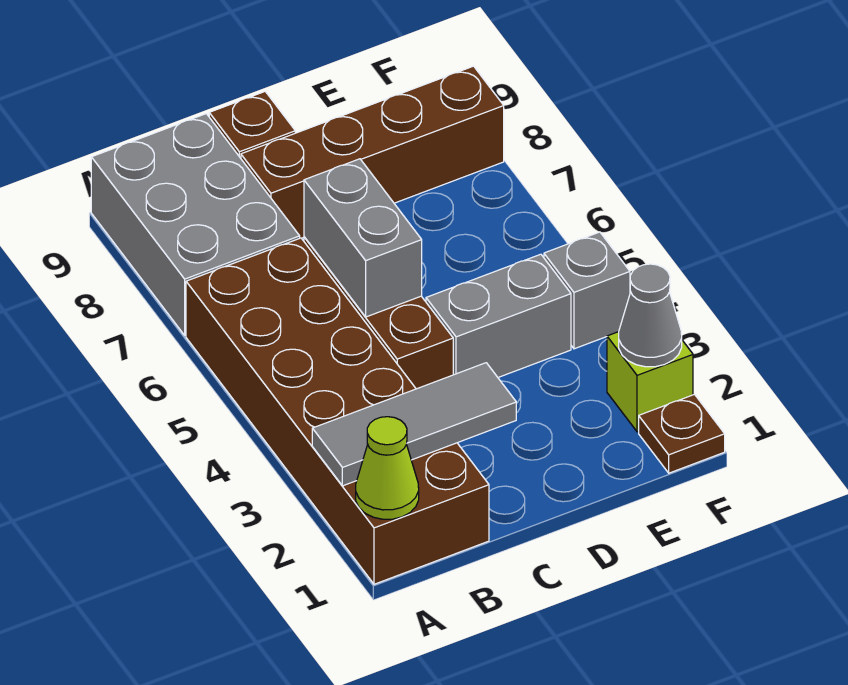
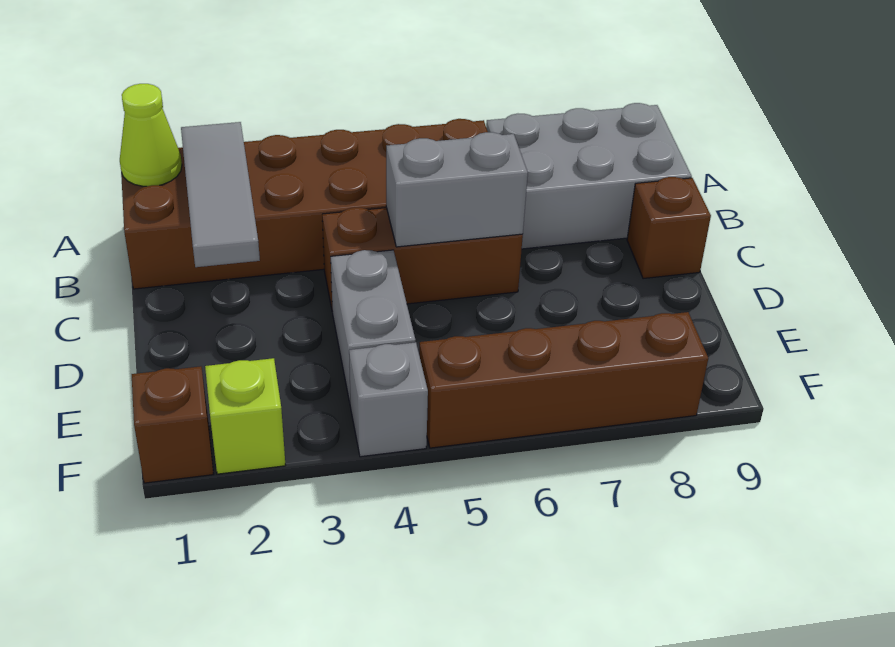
brown 1x4 brick [241,66,504,238] -> brown 1x4 brick turned to [419,312,708,448]
brown 1x1 plate [639,395,725,473] -> brown 1x1 brick [132,366,213,483]
grey 1x1 cone [619,264,682,367] -> none

